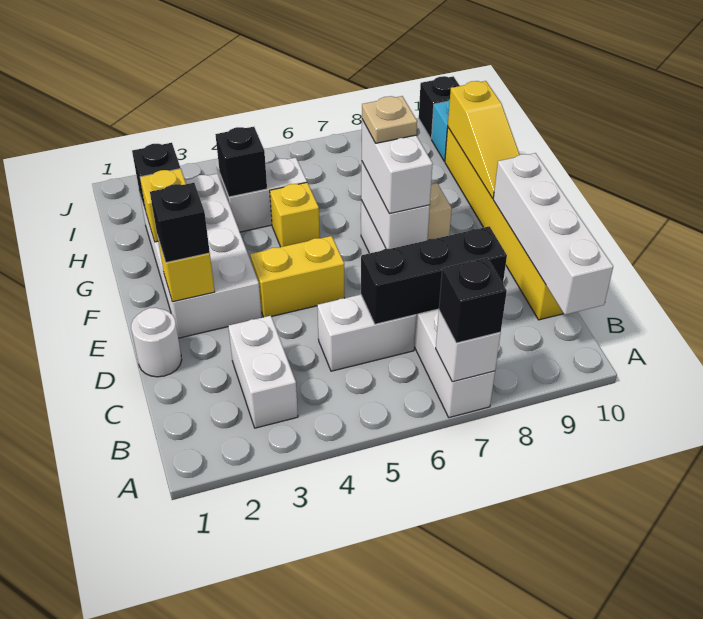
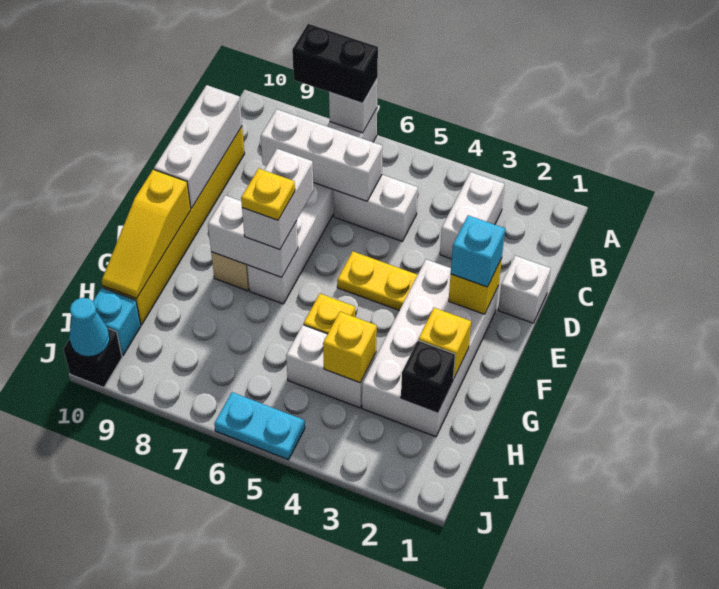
black 1x1 brick [439,258,507,343] -> black 1x2 brick [292,24,378,103]
white 1x4 brick [493,153,613,315] -> white 1x3 brick [154,85,242,208]
black 1x3 brick [361,226,507,324] -> white 1x3 brick [261,109,383,201]
white 1x1 round brick [131,308,182,377] -> white 1x1 brick [498,256,551,323]
black 1x1 brick [150,183,210,263] -> cyan 1x1 brick [451,215,505,287]
yellow 1x2 brick [250,236,345,317] -> yellow 1x2 plate [337,251,417,310]
white 1x2 brick [361,162,430,249] -> white 1x2 brick turned to [208,195,298,277]
tan 1x1 plate [362,96,417,143] -> yellow 1x1 plate [241,168,295,220]
yellow 1x3 slope [448,81,520,198] -> yellow 1x3 slope turned to [102,170,191,298]
black 1x1 brick [215,127,267,197] -> yellow 1x1 brick [323,312,377,383]
none -> cyan 1x2 plate [214,392,305,460]
none -> cyan 1x1 cone [69,298,110,357]

